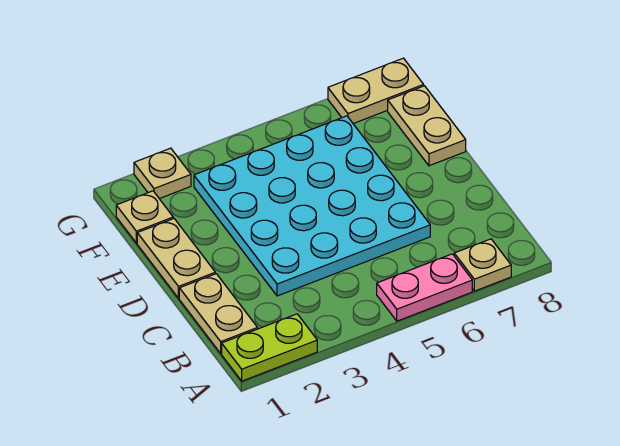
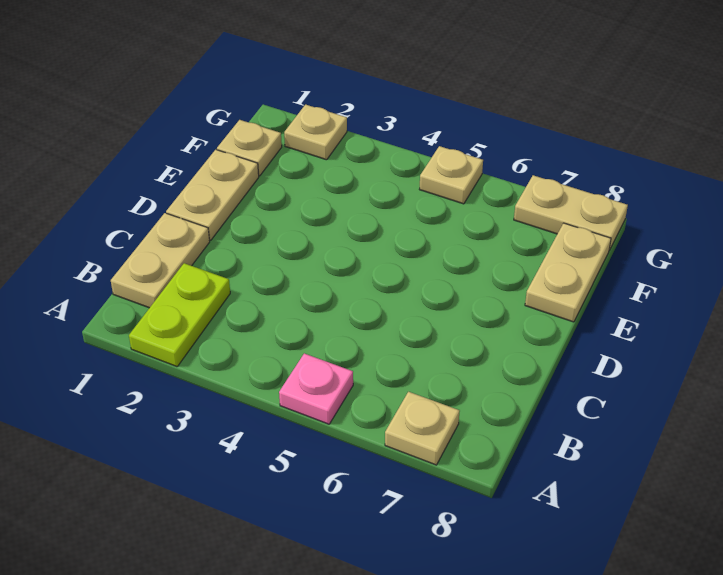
lime 1x2 plate [222,314,317,381] -> lime 1x2 plate turned to [129,263,230,367]
pink 1x2 plate [377,254,472,321] -> pink 1x1 plate [279,353,353,424]
cyan 4x4 plate [194,116,430,296] -> none
none -> tan 1x1 plate [419,146,483,204]

